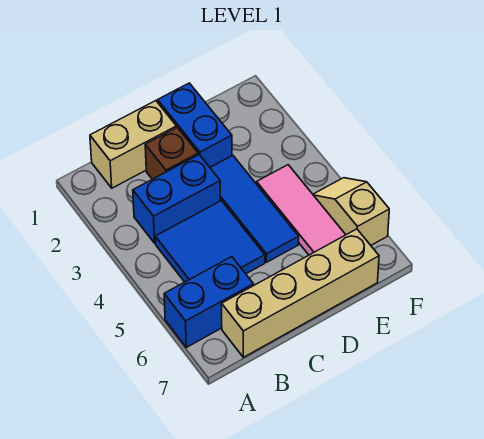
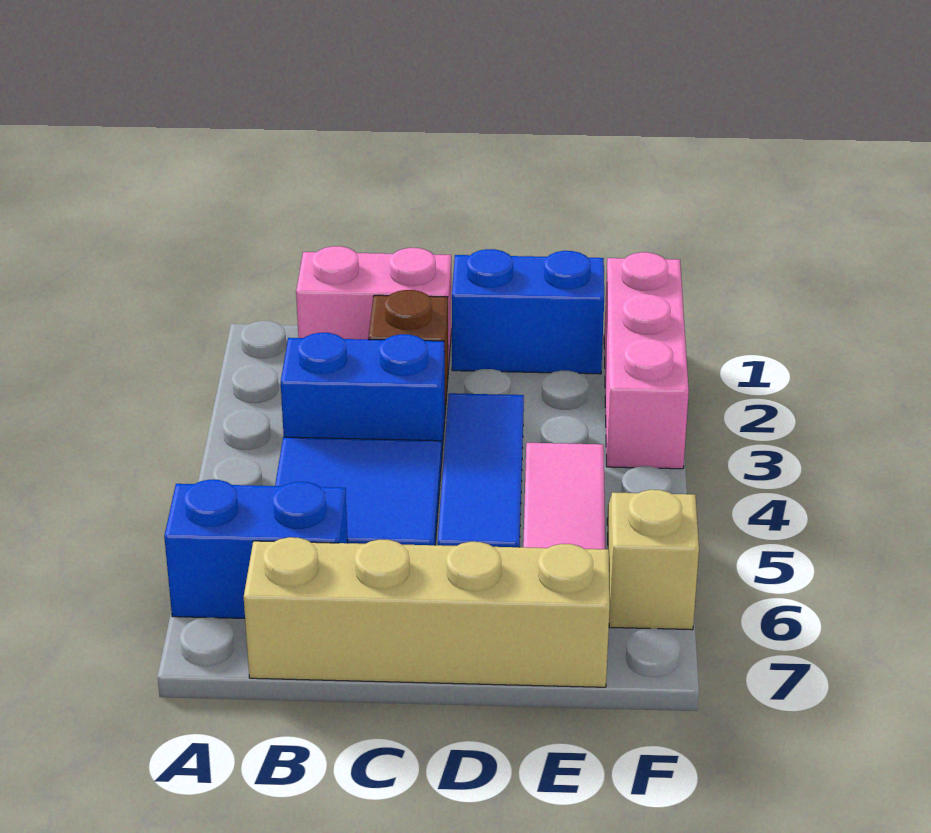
tan 1x2 brick [90,101,176,188] -> pink 1x2 brick [296,246,452,370]
blue 1x2 brick [158,83,232,167] -> blue 1x2 brick turned to [452,249,604,374]
none -> pink 1x3 brick [604,252,689,469]

